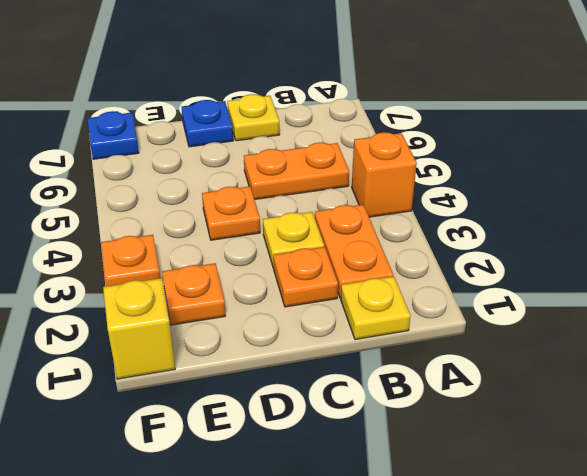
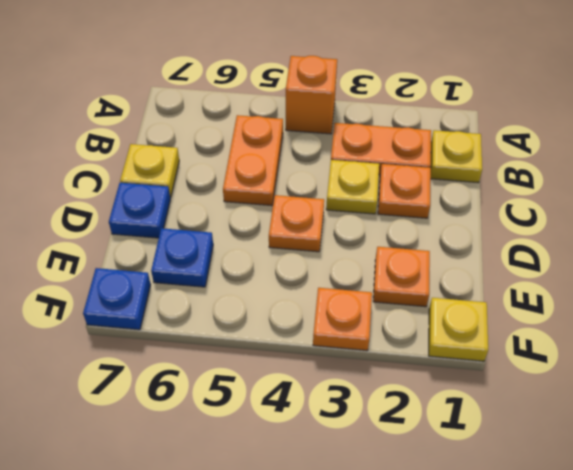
none -> blue 1x1 plate [151,228,213,287]
yellow 1x1 brick [103,278,175,379] -> yellow 1x1 plate [429,298,488,361]

